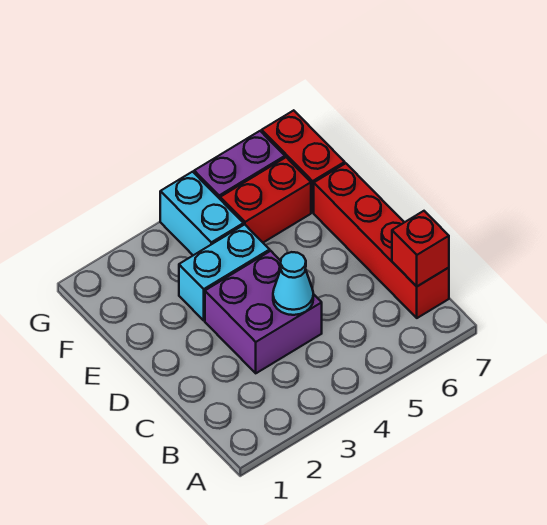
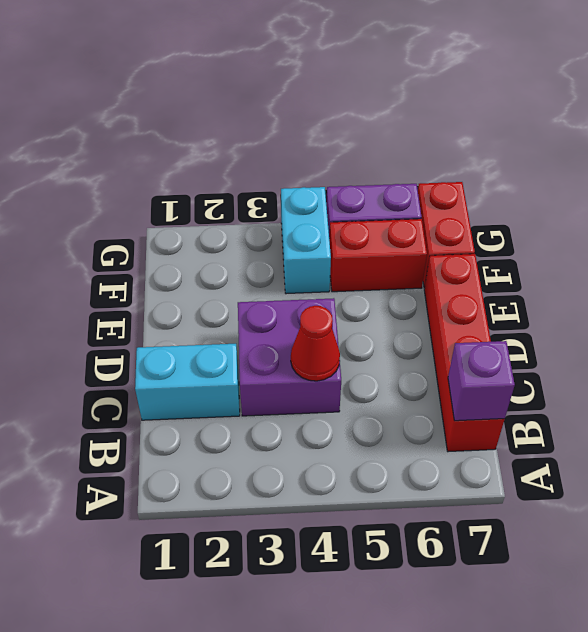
red 1x1 brick [392,211,449,286] -> purple 1x1 brick [448,341,515,421]
cyan 1x1 cone [273,252,313,315] -> red 1x1 cone [291,306,340,381]
cyan 1x2 brick [179,224,270,320] -> cyan 1x2 brick moved to [135,344,240,420]

